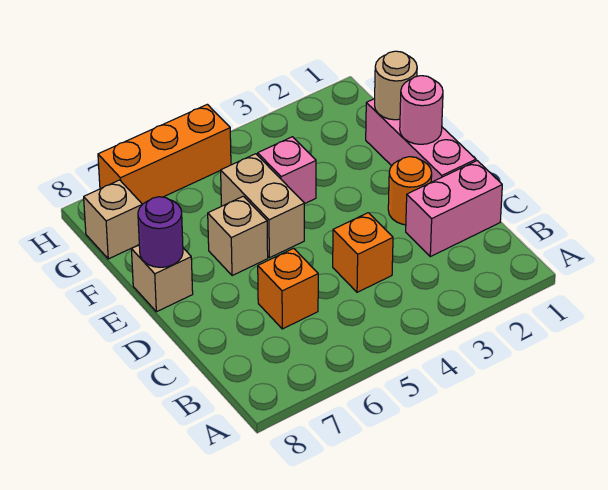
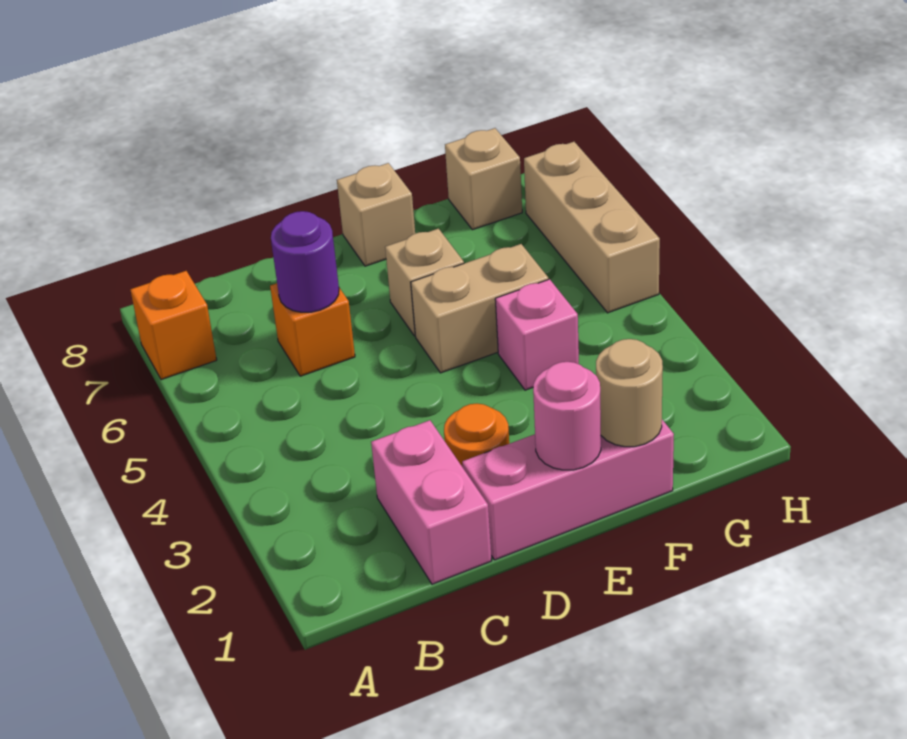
orange 1x1 brick [333,213,393,292] -> orange 1x1 brick moved to [130,271,217,380]
purple 1x1 round brick [138,197,183,267] -> purple 1x1 round brick moved to [271,211,339,312]
orange 1x3 brick [98,104,231,204] -> tan 1x3 brick [524,142,660,313]

